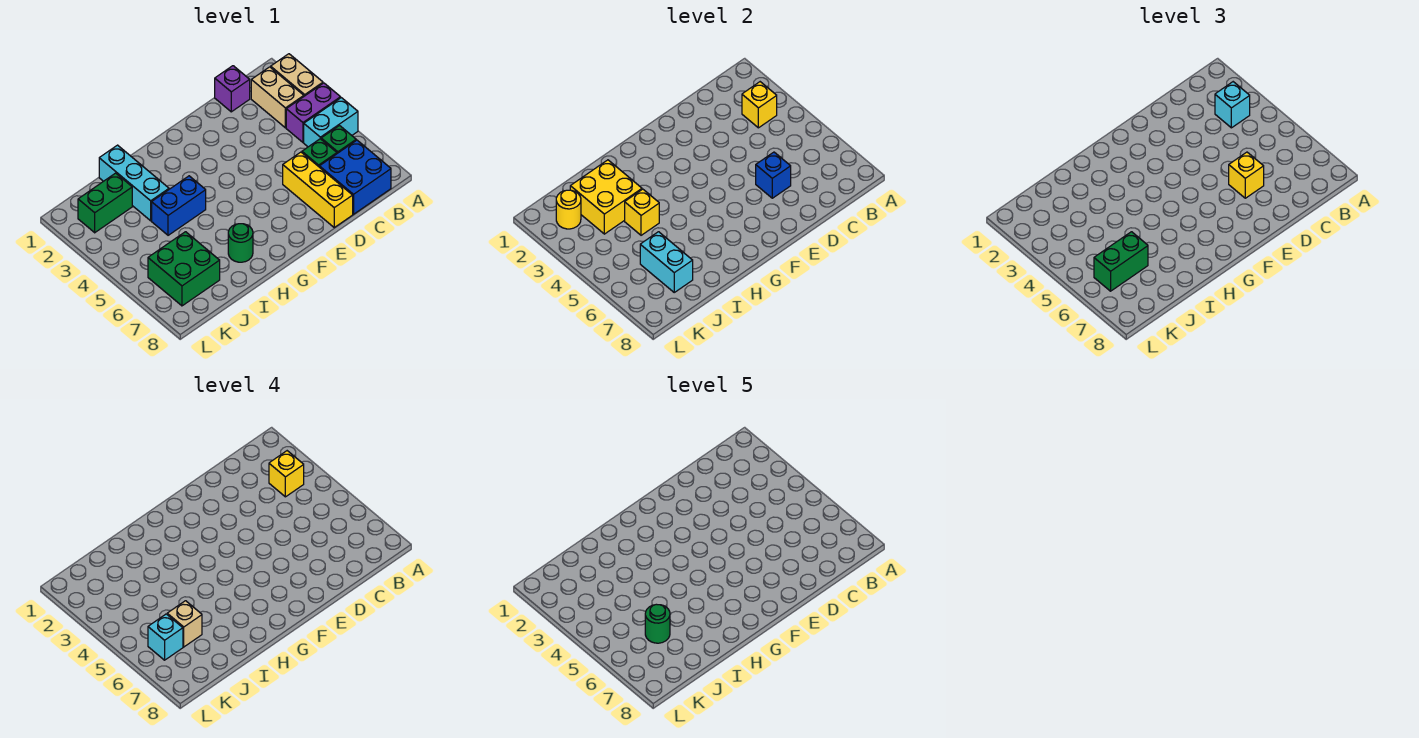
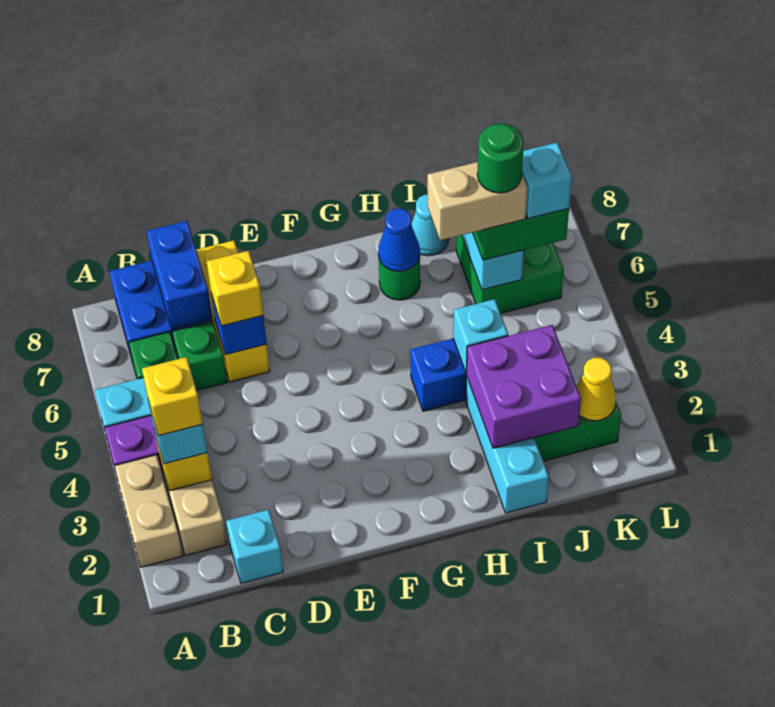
purple 1x1 brick [215,66,250,112] -> cyan 1x1 brick [226,510,283,583]
none -> blue 1x2 brick [147,221,213,329]
none -> blue 1x1 cone [378,209,420,272]
yellow 2x2 brick [570,160,642,234] -> purple 2x2 brick [466,325,581,448]
yellow 1x1 brick [625,189,659,235] -> cyan 1x1 brick [453,299,508,373]
none -> cyan 1x1 cone [412,194,449,256]
tan 1x1 brick [167,601,202,647] -> tan 1x2 brick [427,162,527,240]
yellow 1x1 round brick [556,190,581,229] -> yellow 1x1 cone [577,358,616,421]

